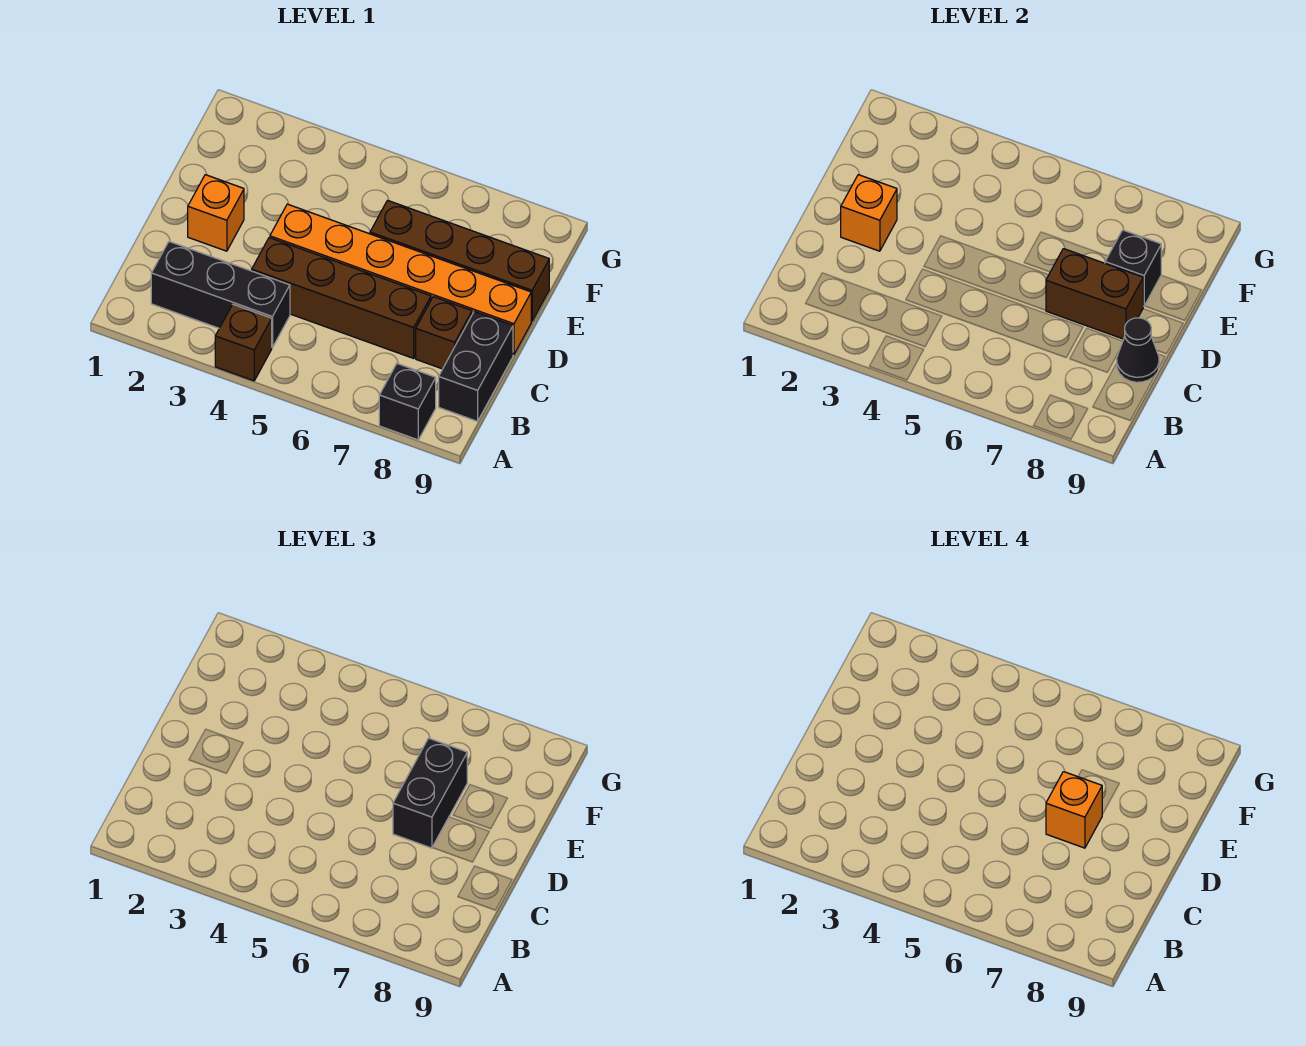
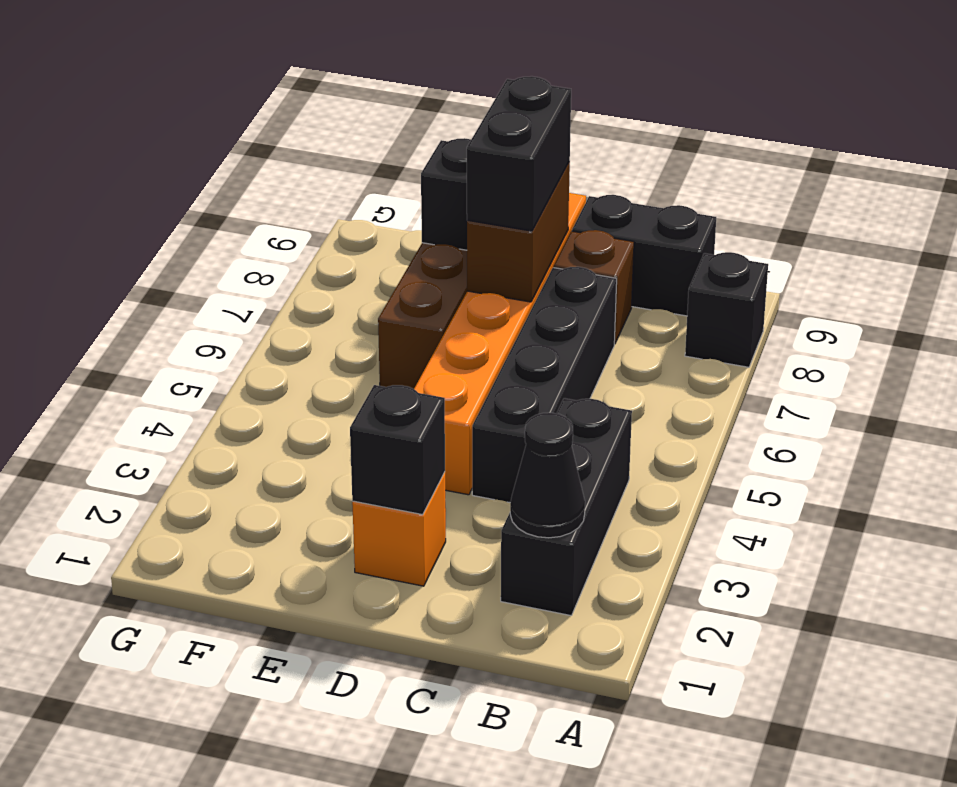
brown 1x1 brick [215,304,272,381] -> none
brown 1x4 brick [252,238,431,358] -> black 1x4 brick [472,267,617,503]
black 1x1 cone [1117,318,1159,382] -> black 1x1 cone moved to [510,413,585,538]
orange 1x1 brick [841,175,897,251] -> black 1x1 brick [350,385,445,515]
black 1x2 brick [393,738,467,848] -> black 1x2 brick turned to [467,76,571,231]
orange 1x1 brick [1046,772,1102,848] -> none

